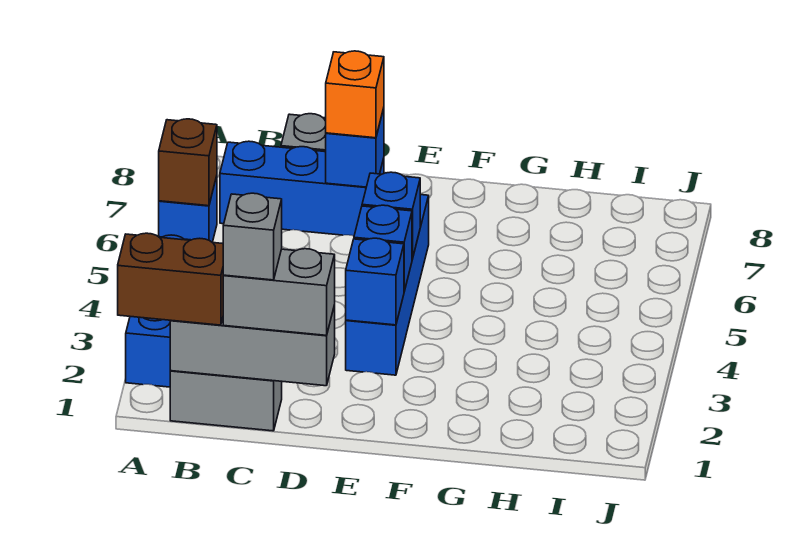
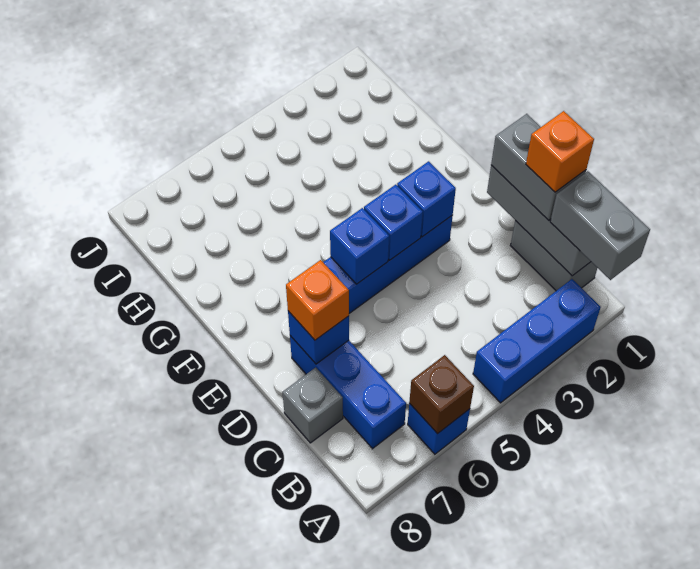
brown 1x2 brick [118,233,224,325] -> grey 1x2 brick [550,171,650,280]
grey 1x1 brick [223,193,282,280] -> orange 1x1 brick [526,111,594,192]

